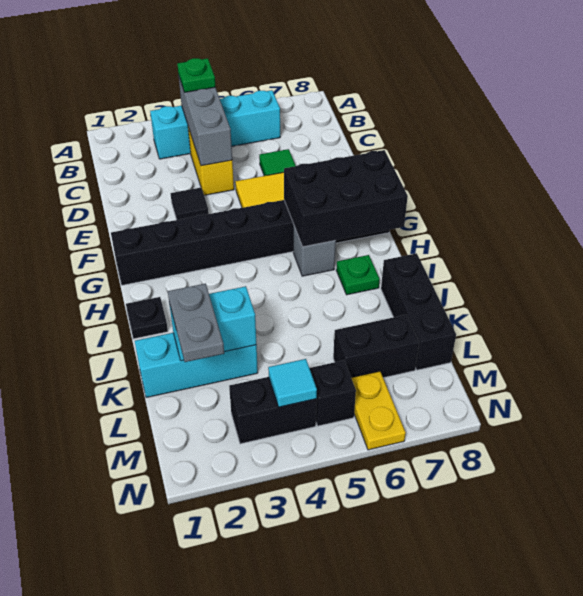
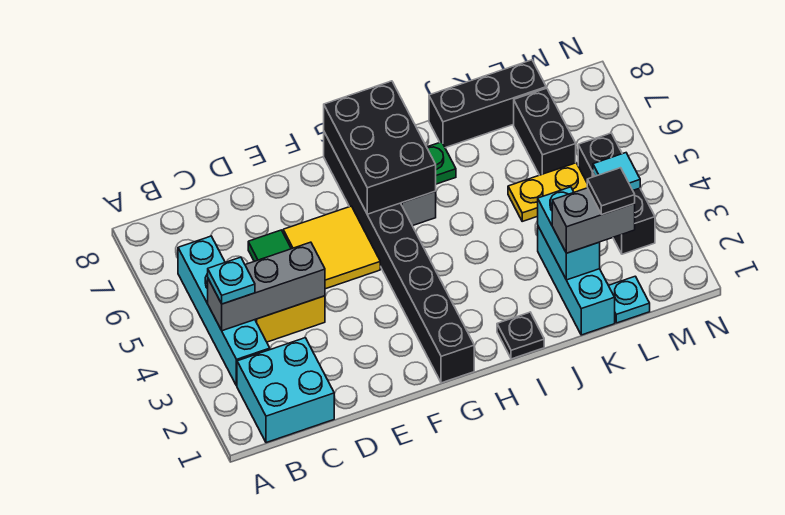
none -> cyan 2x2 brick [237,338,334,443]
green 1x1 plate [177,58,215,92] -> cyan 1x1 plate [208,257,255,304]
black 1x1 tile [170,188,209,220] -> black 1x1 tile moved to [587,168,635,215]
grey 1x2 plate [168,284,224,362] -> grey 1x2 brick [552,188,635,253]
none -> cyan 1x1 plate [609,276,650,323]
yellow 1x2 plate [351,371,406,450] -> yellow 1x2 plate moved to [508,163,587,221]

